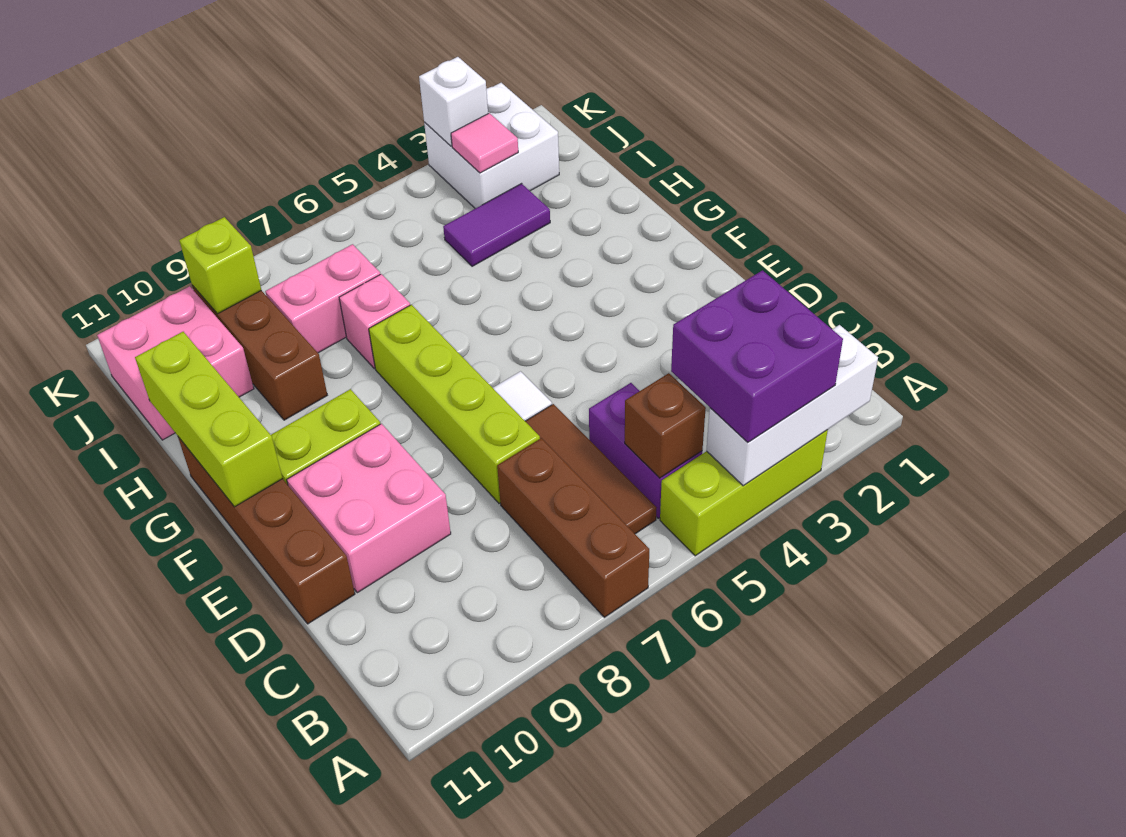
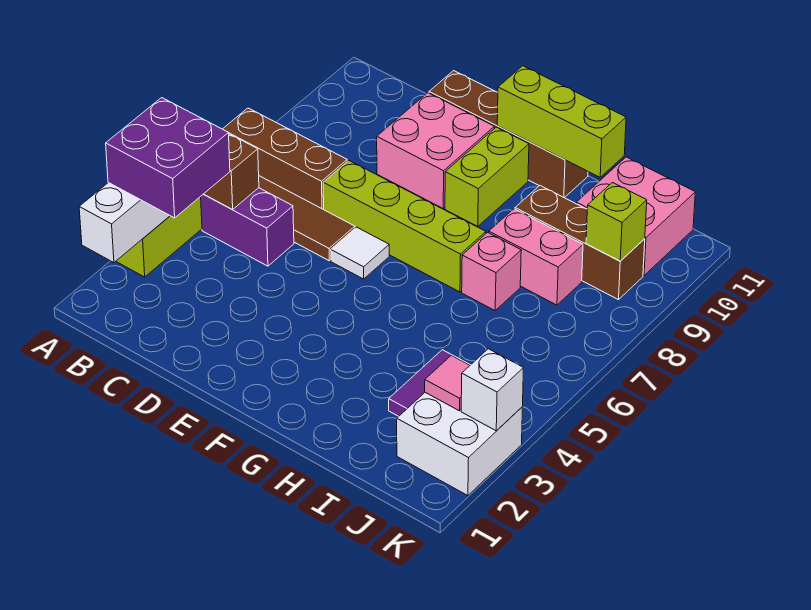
pink 1x2 brick [265,244,380,353] -> pink 1x2 brick turned to [489,209,583,305]

